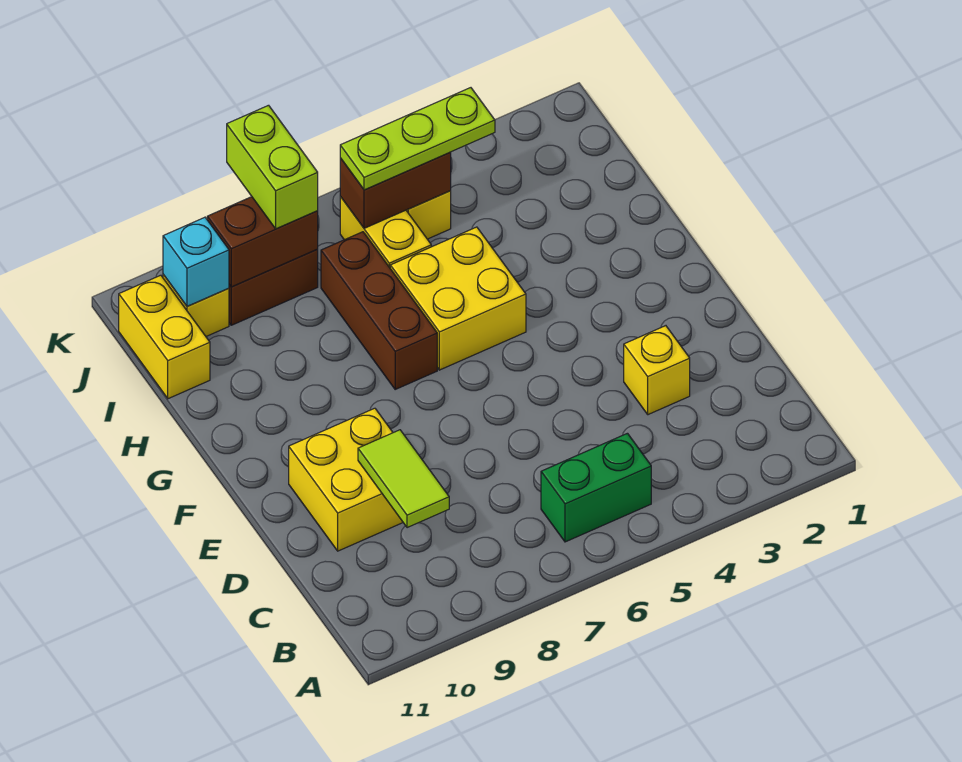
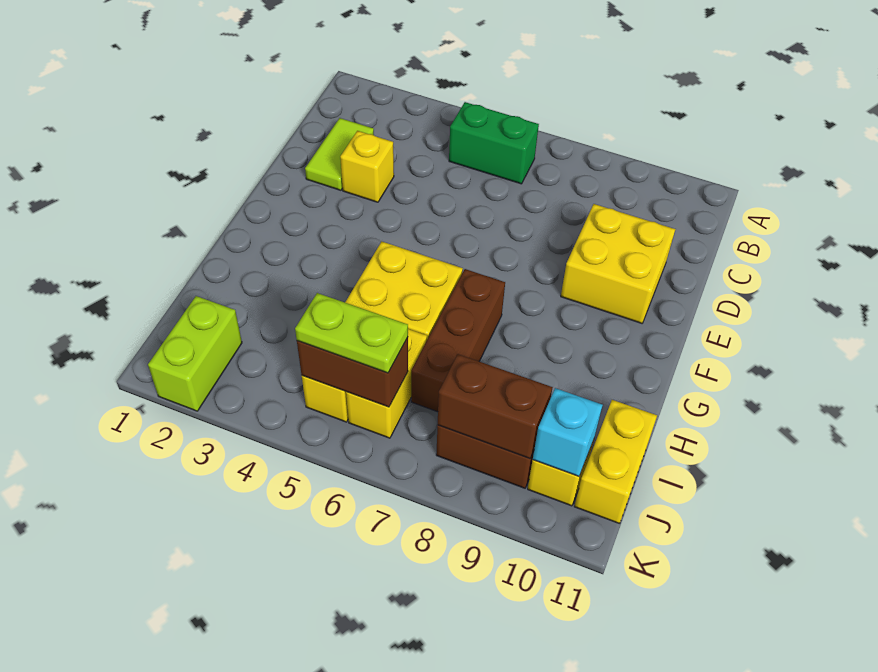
lime 1x2 tile [358,430,449,528] -> lime 1x2 tile moved to [305,118,374,190]
lime 1x3 plate [340,88,495,190] -> lime 1x2 plate [295,293,408,373]
lime 1x2 brick [227,105,318,229] -> lime 1x2 brick moved to [148,296,242,411]

